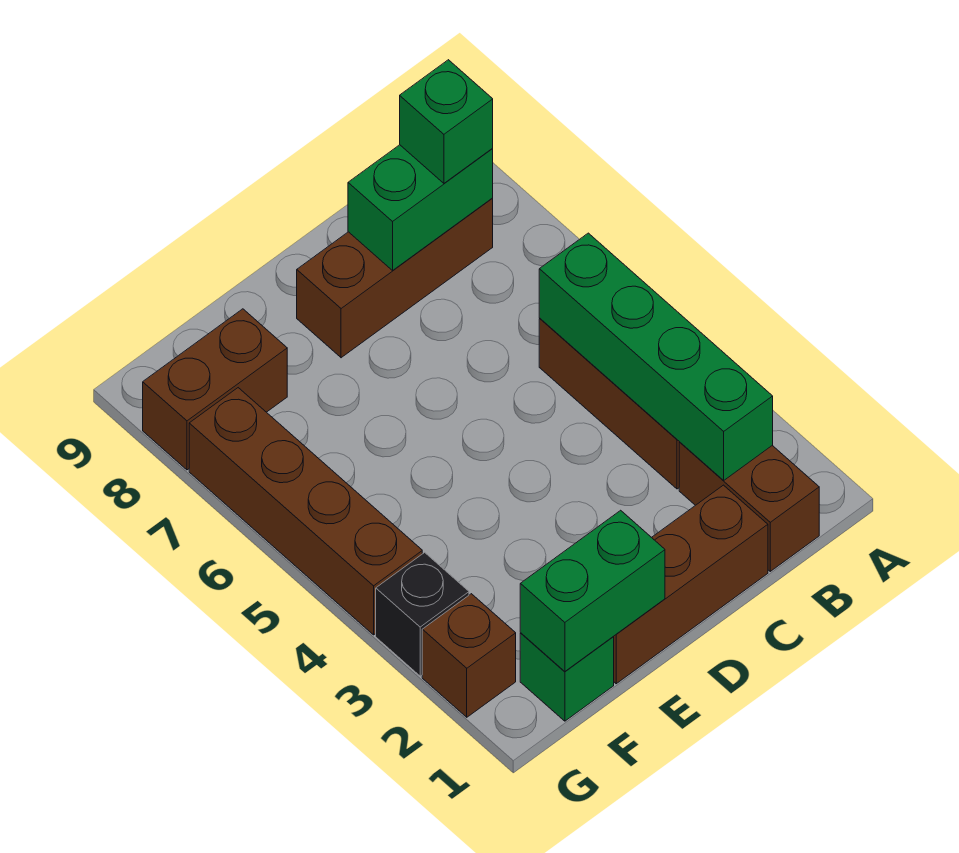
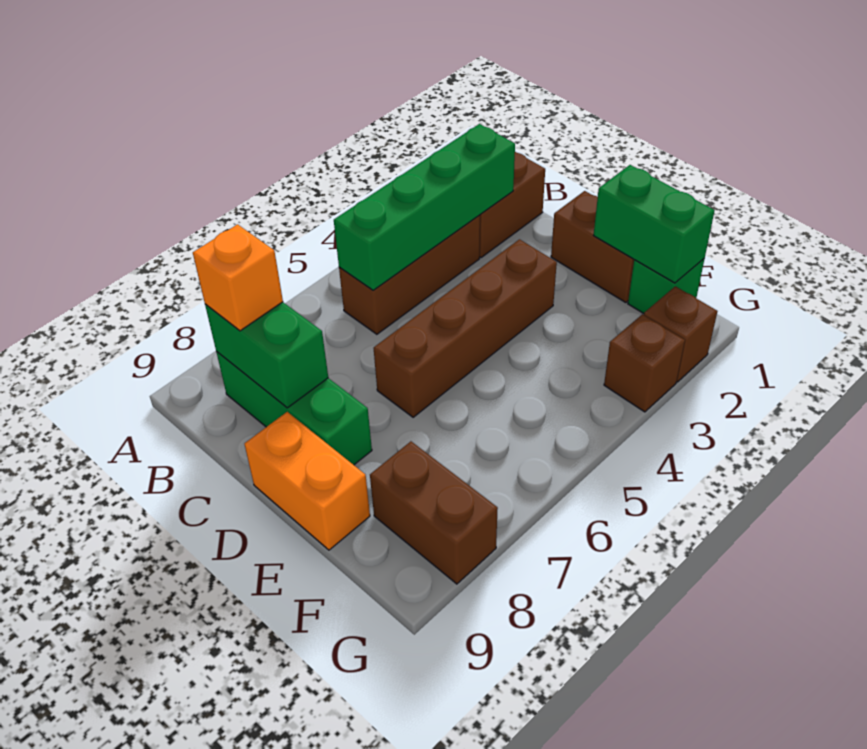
brown 1x3 brick [297,198,493,358] -> green 1x3 brick [216,352,372,465]
green 1x1 brick [400,60,493,183] -> orange 1x1 brick [193,224,283,331]
brown 1x3 brick [613,485,768,684] -> brown 1x2 brick [551,191,634,303]
none -> orange 1x2 brick [244,412,370,550]
black 1x1 brick [376,552,469,676] -> brown 1x1 brick [604,314,685,412]
brown 1x4 brick [189,388,422,635] -> brown 1x4 brick moved to [374,239,557,417]

